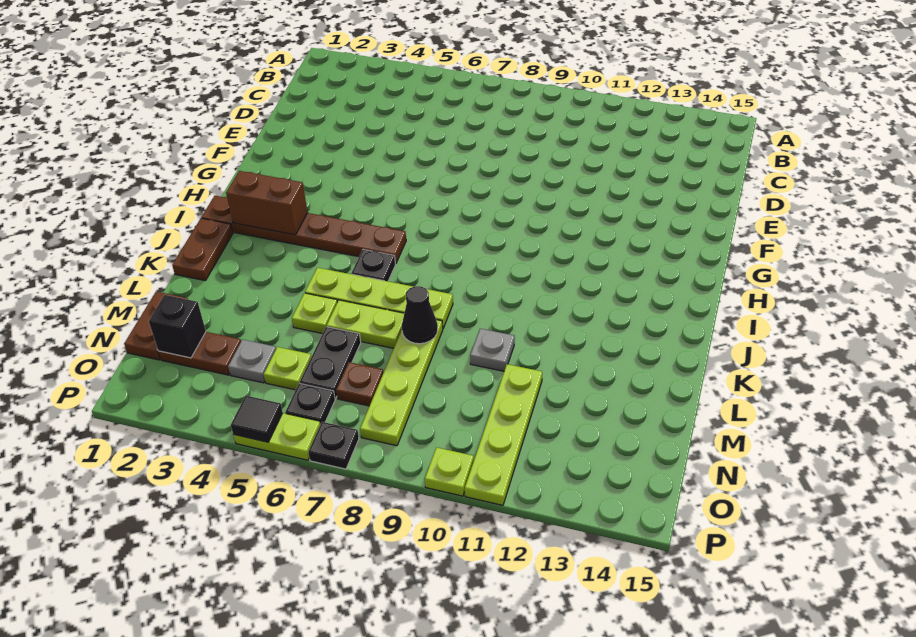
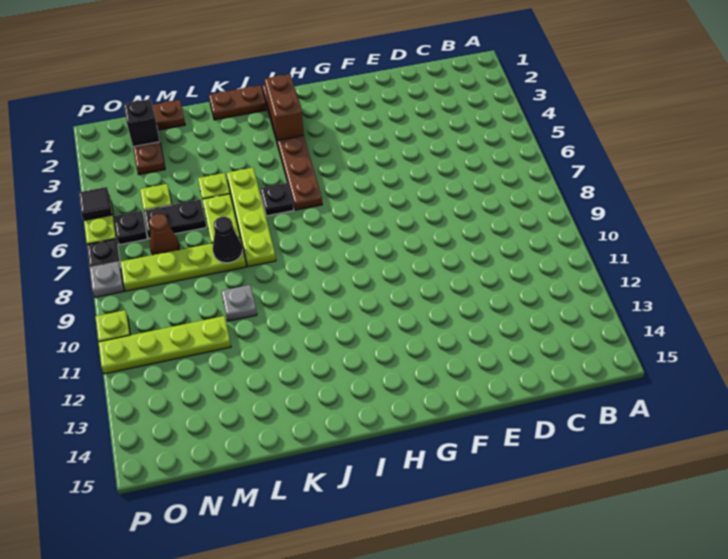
grey 1x1 plate [228,340,276,383] -> grey 1x1 plate moved to [90,262,124,297]
brown 1x1 plate [336,362,384,406] -> brown 1x1 cone [149,214,179,255]

